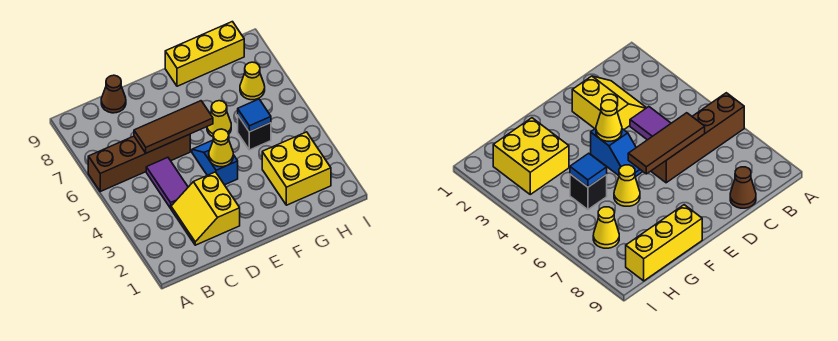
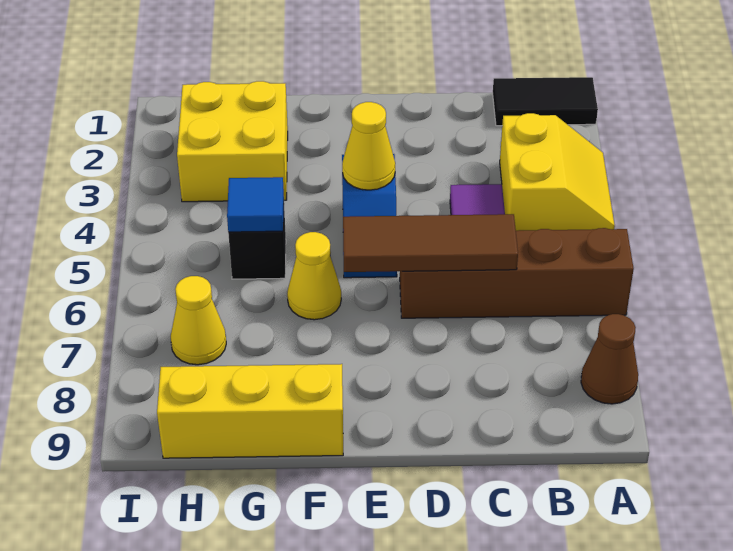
none -> black 1x2 tile [493,77,598,126]
yellow 2x2 slope [171,172,240,245] -> yellow 2x2 slope moved to [500,113,615,231]
brown 1x1 cone [101,75,126,113] -> brown 1x1 cone moved to [581,314,638,404]

